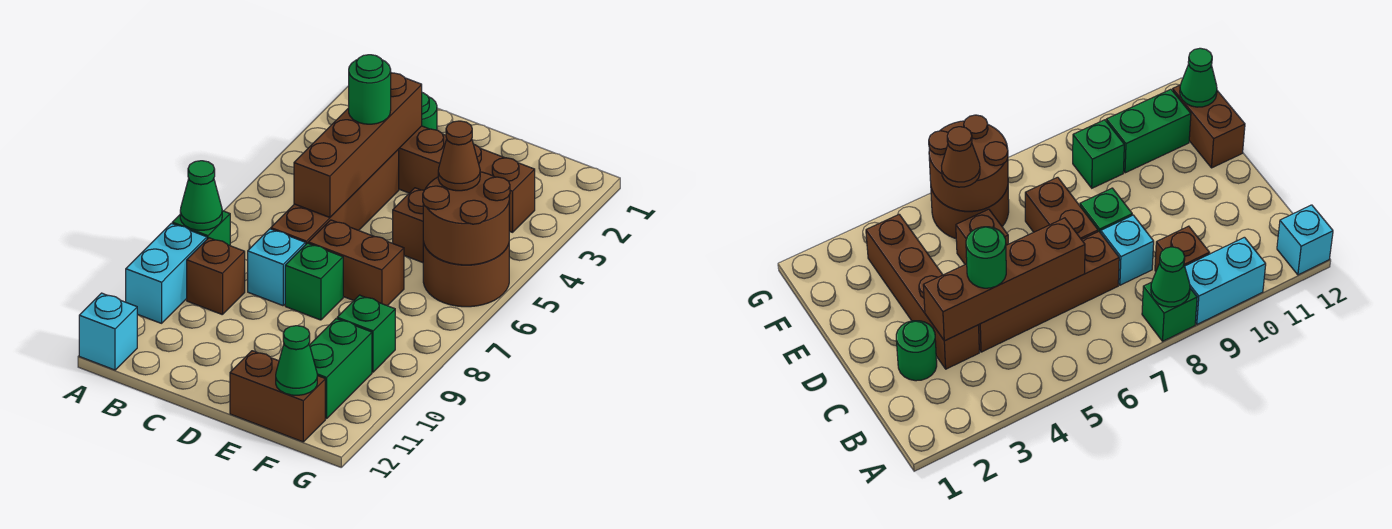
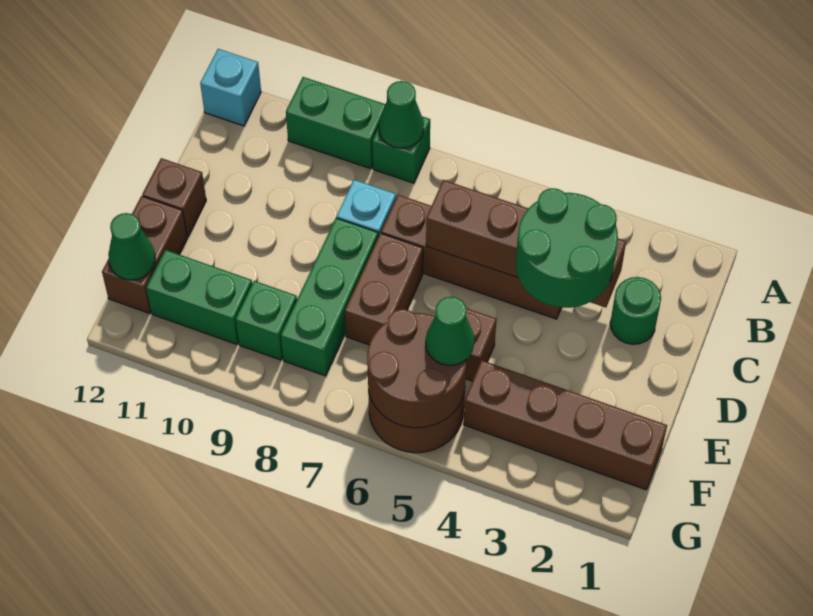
cyan 1x2 brick [126,223,207,323] -> green 1x2 brick [286,77,386,169]
brown 1x1 brick [187,238,245,315] -> brown 1x1 brick moved to [142,158,206,236]
brown 1x4 brick [398,126,535,232] -> brown 1x4 brick turned to [464,361,667,490]
green 1x1 round brick [349,55,391,124] -> green 2x2 round brick [516,188,618,308]
green 1x1 brick [285,243,343,320] -> green 1x3 brick [281,218,378,376]
brown 1x1 cone [438,121,480,191] -> green 1x1 cone [426,297,474,365]

